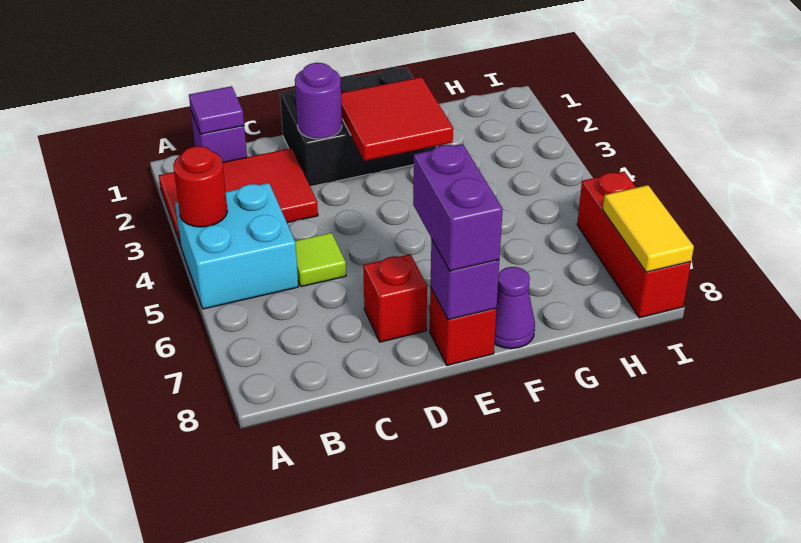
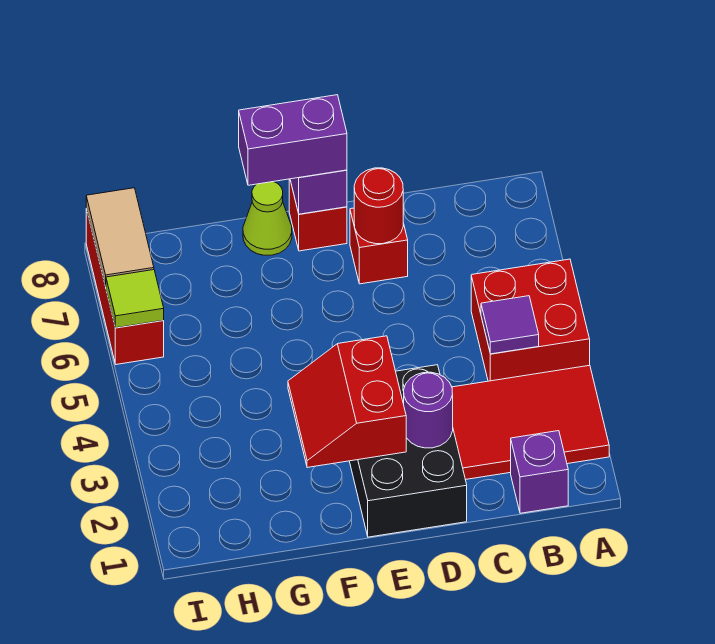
cyan 2x2 brick [175,183,298,309] -> red 2x2 brick [471,259,590,381]
red 1x1 round brick [173,146,228,227] -> red 1x1 round brick moved to [354,168,403,244]
purple 1x1 tile [189,86,244,134] -> purple 1x1 tile moved to [481,296,539,354]
lime 1x1 tile [295,233,346,287] -> lime 1x1 tile moved to [106,270,164,328]
black 2x3 brick [280,68,436,187] -> black 2x3 brick turned to [349,365,467,537]
red 2x2 tile [341,77,453,161] -> red 2x2 slope [288,336,406,468]
purple 1x2 brick [413,144,503,271] -> purple 1x2 brick turned to [239,95,347,185]
purple 1x1 cone [494,267,535,349] -> lime 1x1 cone [243,182,292,255]
yellow 1x2 tile [603,185,694,272] -> tan 1x2 tile [86,188,154,287]

